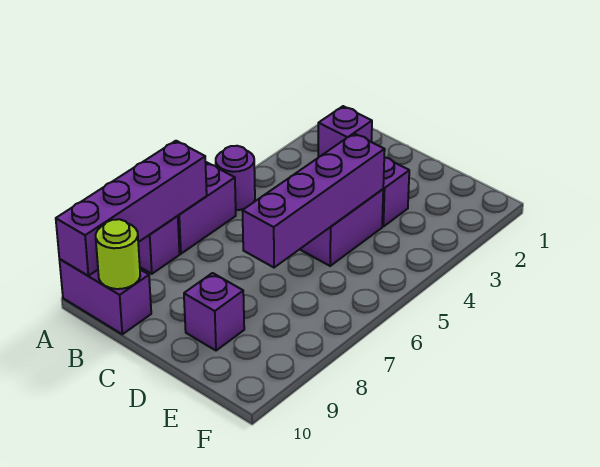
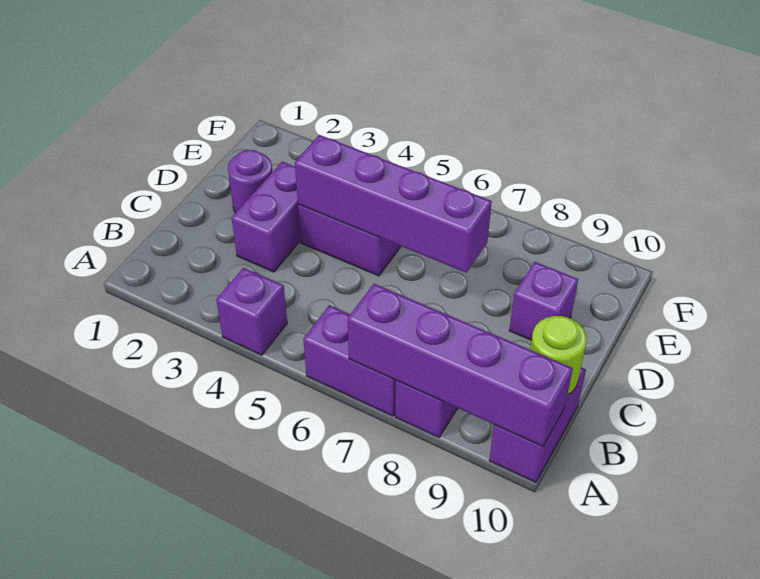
purple 1x1 round brick [216,146,255,210] -> purple 1x1 round brick moved to [228,150,272,213]
purple 1x1 brick [318,106,372,158] -> purple 1x1 brick moved to [216,268,287,355]

